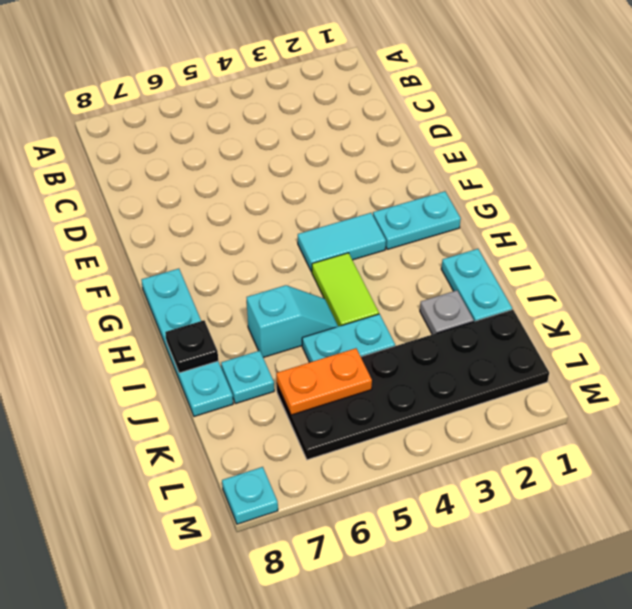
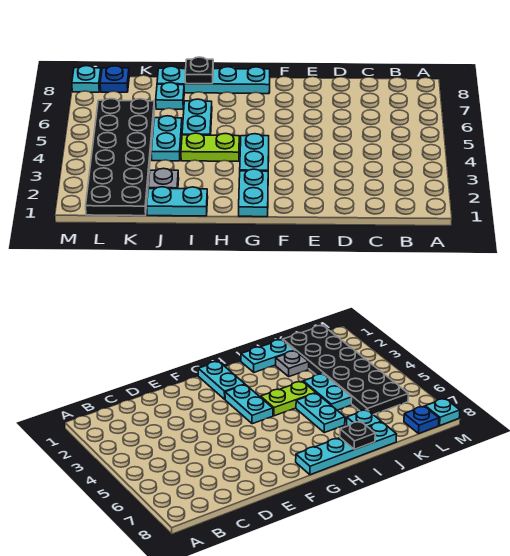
cyan 1x2 tile [298,213,386,272] -> cyan 1x2 plate [240,134,269,171]
lime 1x2 tile [312,253,379,326] -> lime 1x2 plate [181,133,239,161]
cyan 1x2 slope [247,285,338,358] -> cyan 1x2 plate [182,99,212,135]
orange 1x2 plate [276,348,372,415] -> none
none -> blue 1x1 plate [100,66,129,92]

